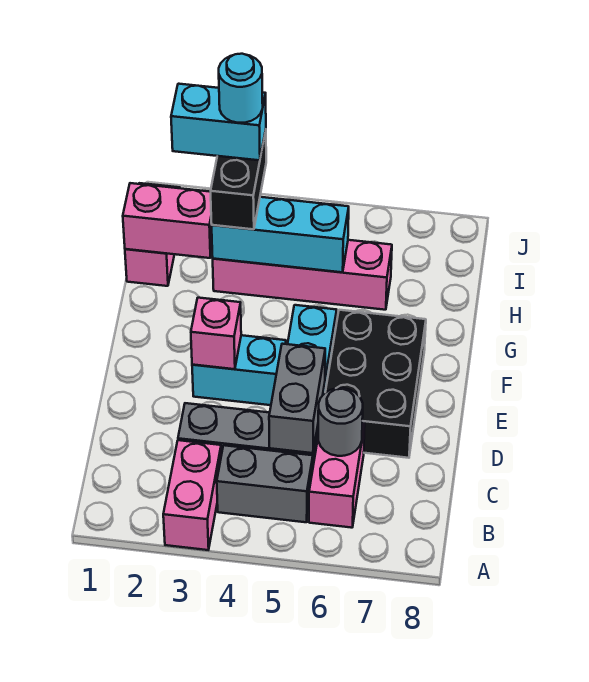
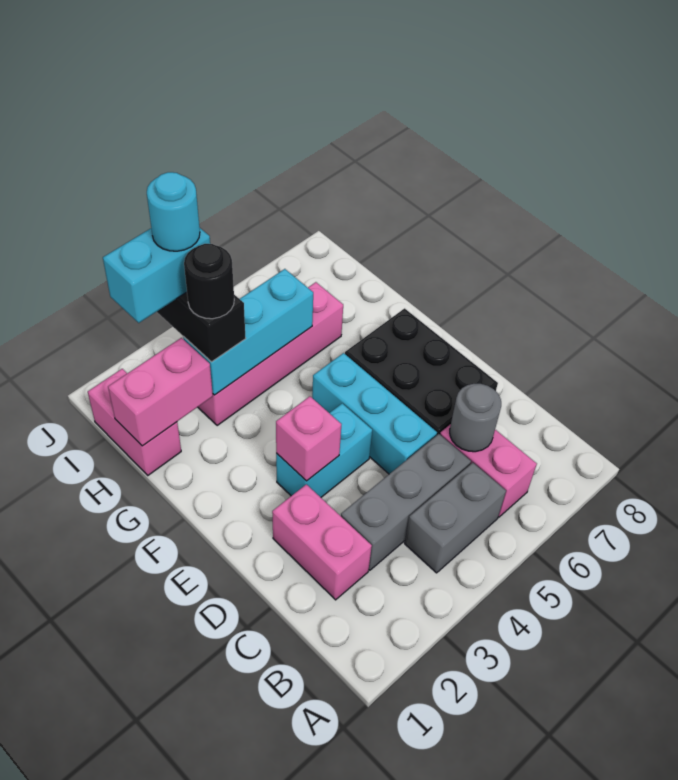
pink 1x2 brick [163,440,221,550] -> pink 1x2 brick moved to [272,484,372,600]
grey 1x2 brick [269,344,325,453] -> none
none -> black 1x1 round brick [184,244,234,319]

